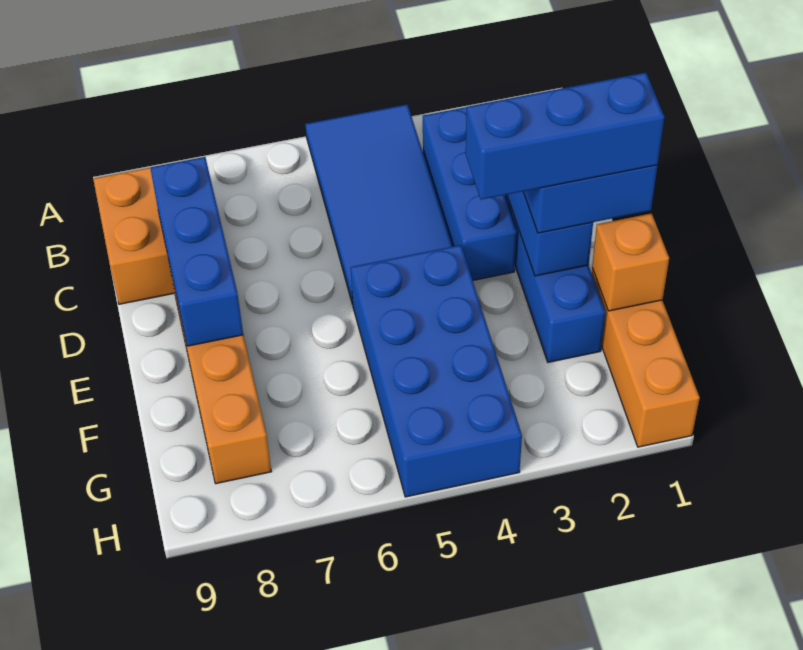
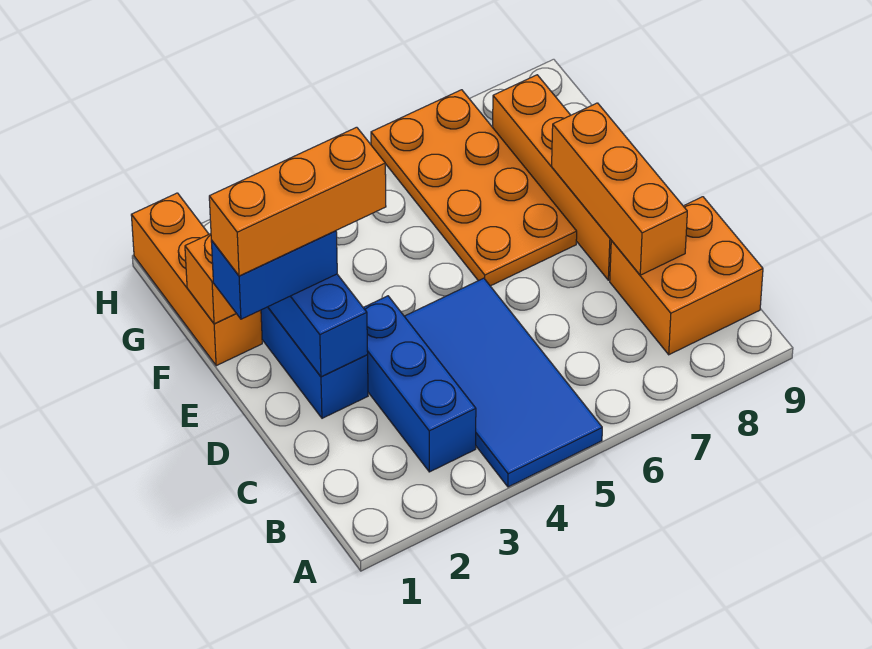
blue 1x3 brick [150,157,243,346] -> orange 1x3 brick [552,103,687,275]
blue 1x3 brick [466,73,664,199] -> orange 1x3 brick [209,127,386,276]
blue 2x4 brick [351,245,522,497] -> none
none -> orange 2x4 plate [371,90,577,286]

